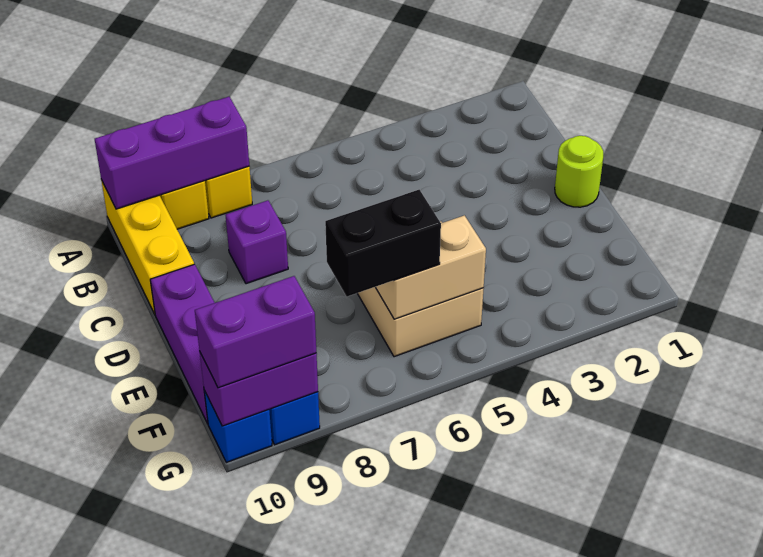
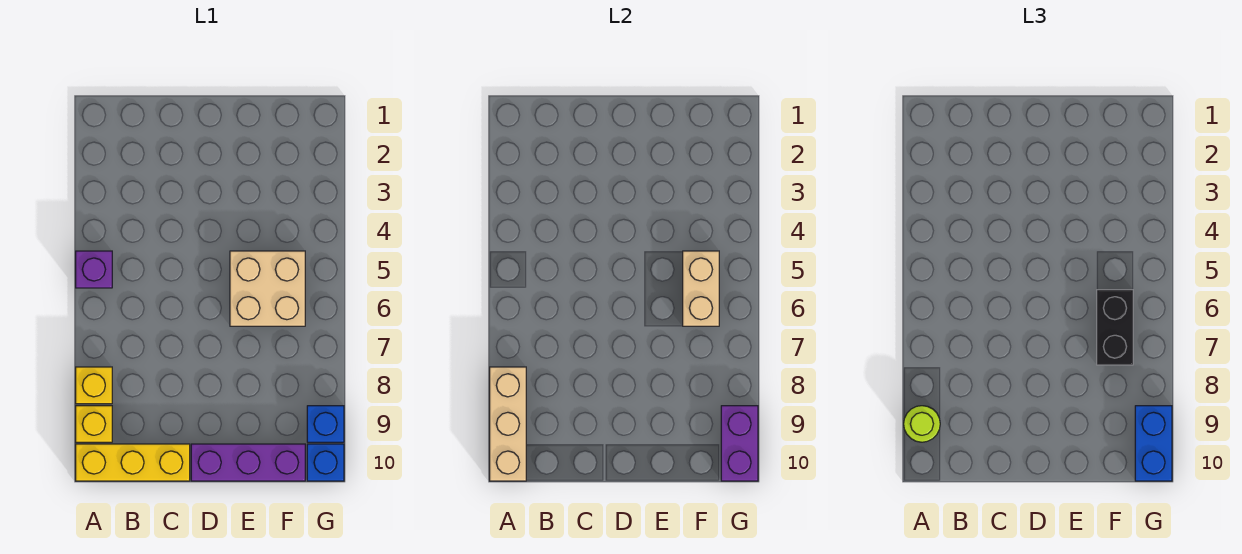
purple 1x3 brick [95,97,249,209] -> tan 1x3 brick [490,367,526,481]
purple 1x1 brick [226,200,288,284] -> purple 1x1 brick moved to [76,251,112,288]
lime 1x1 round brick [555,136,603,207] -> lime 1x1 round brick moved to [904,406,940,442]
purple 1x2 brick [195,276,316,388] -> blue 1x2 brick [1135,406,1172,481]

